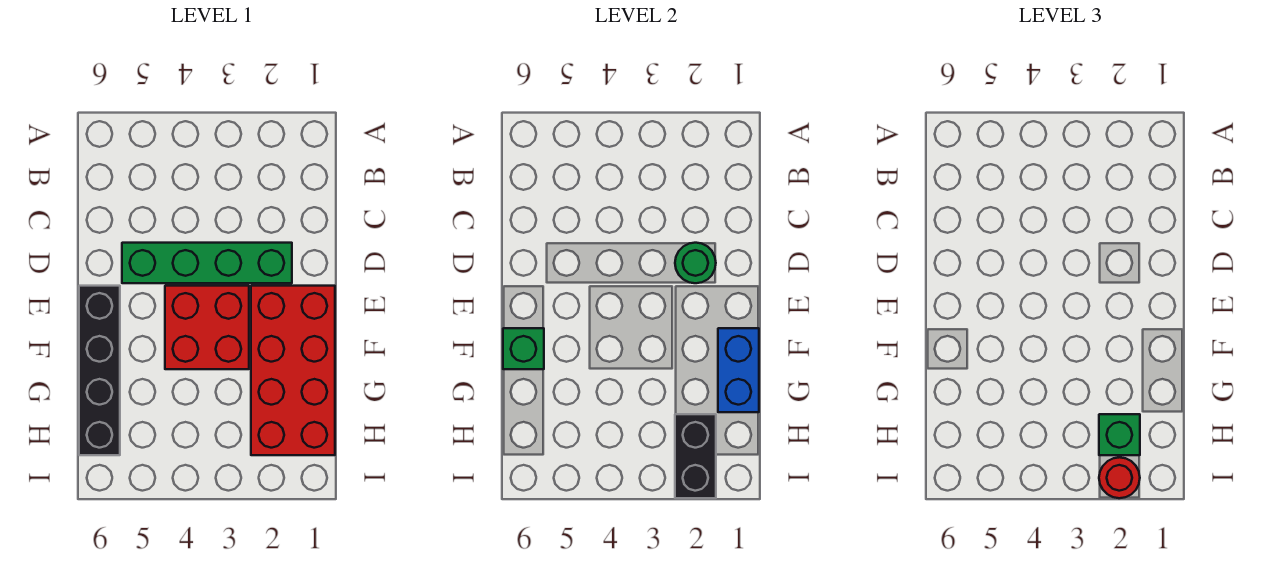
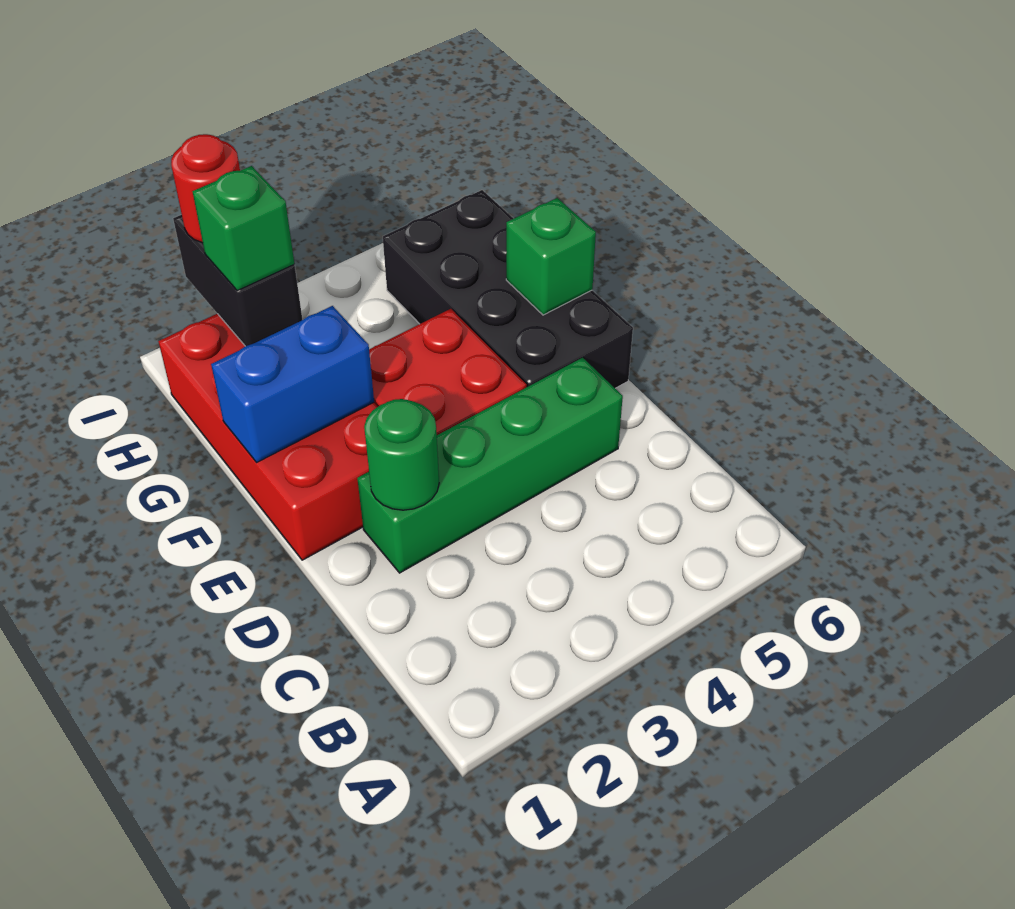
black 1x4 brick [79,286,120,455] -> black 2x4 brick [383,190,633,388]
blue 1x2 brick [718,328,759,412] -> blue 1x2 brick turned to [211,306,374,463]

